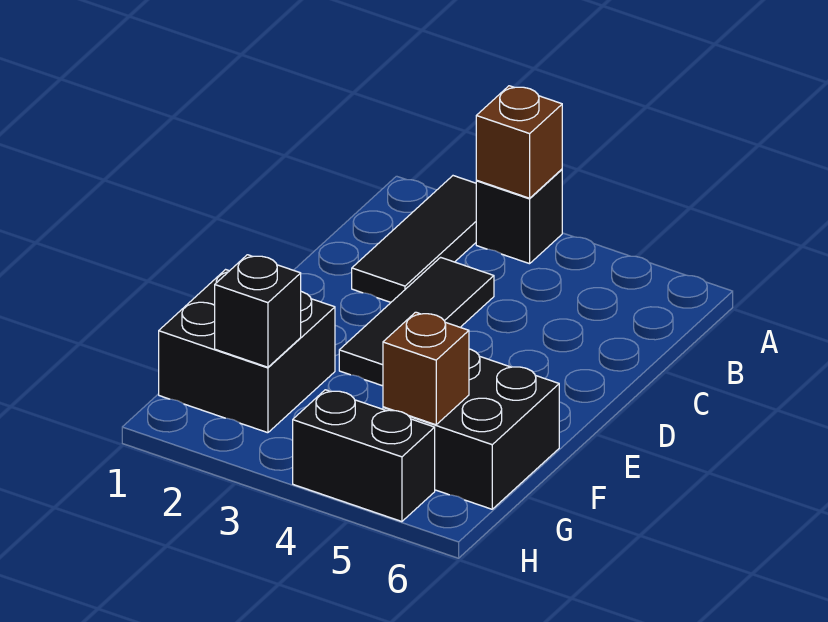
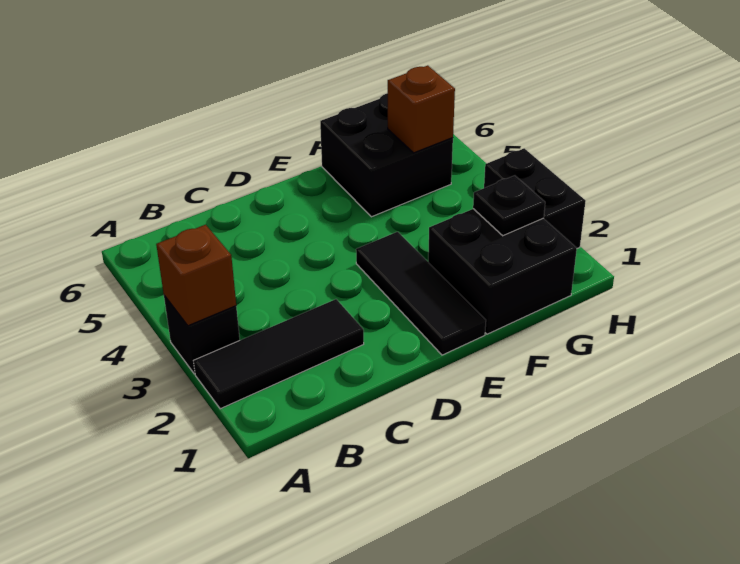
black 1x3 tile [339,257,494,386] -> black 1x3 tile turned to [356,232,486,355]
black 1x1 brick [215,255,301,367] -> black 1x1 plate [473,176,545,236]
black 1x2 brick [293,390,435,522] -> black 1x2 brick moved to [484,148,586,248]

